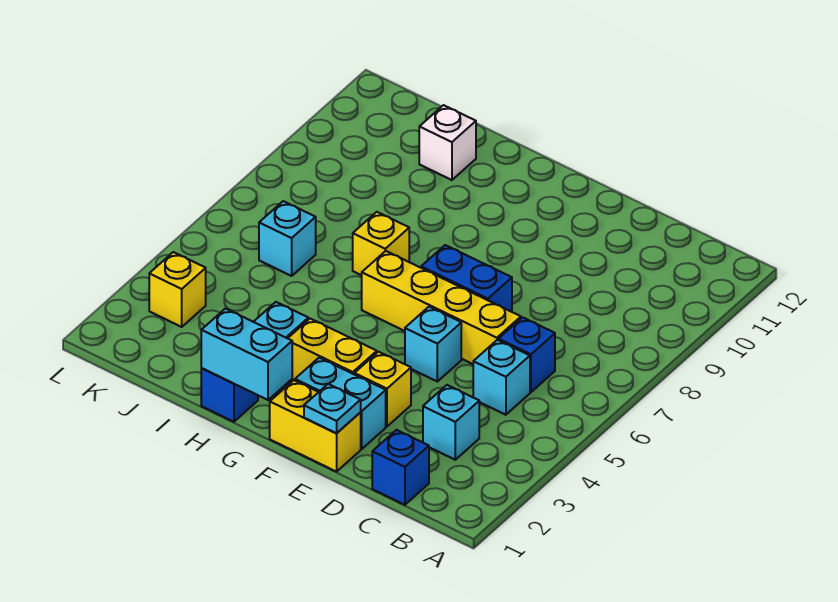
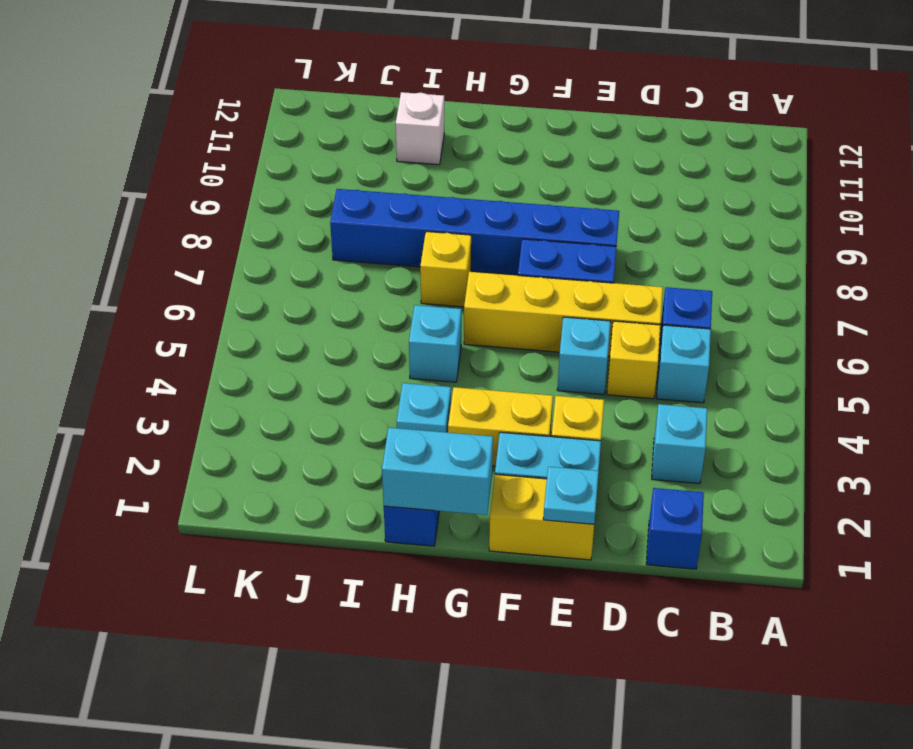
none -> blue 1x6 brick [330,189,619,275]
cyan 1x1 brick [259,201,316,276] -> cyan 1x1 brick moved to [409,305,461,382]
yellow 1x1 brick [149,252,206,327] -> yellow 1x1 brick moved to [607,321,661,399]

